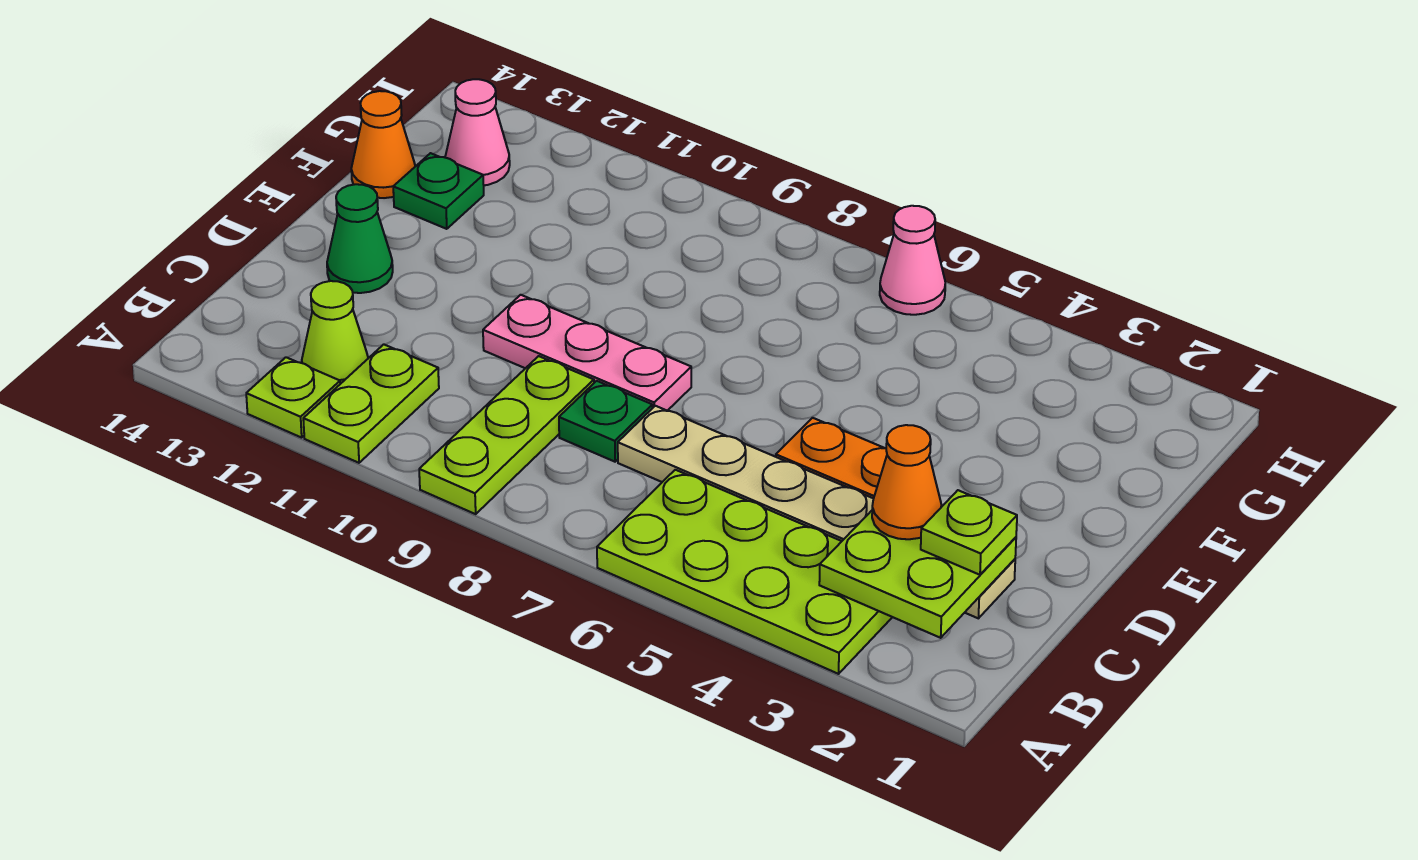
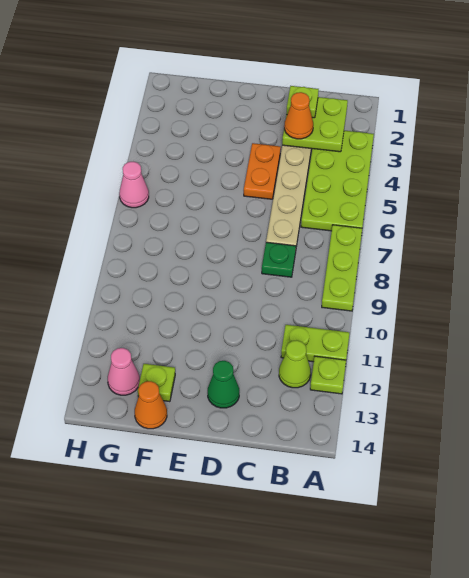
lime 1x3 plate [419,356,594,514] -> lime 1x3 plate turned to [322,225,362,311]
pink 1x3 plate [483,295,691,411] -> none
green 1x1 plate [393,153,484,229] -> lime 1x1 plate [138,364,175,402]

